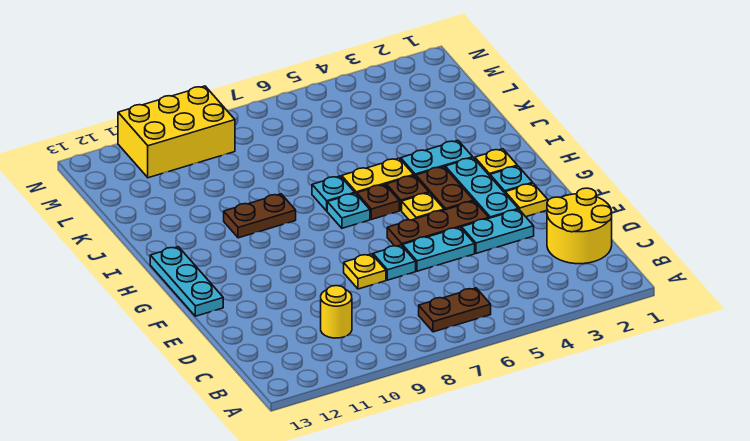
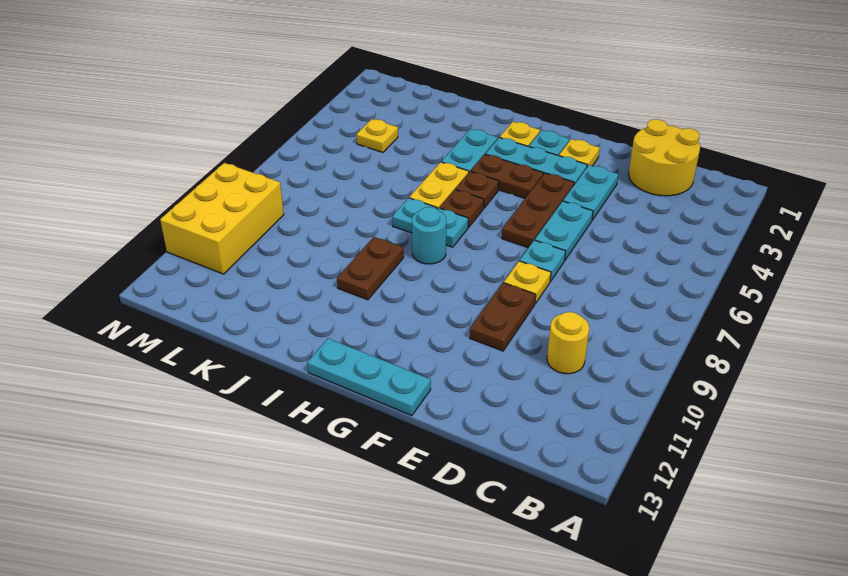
brown 1x2 plate [419,288,491,332] -> brown 1x2 plate moved to [470,283,536,351]
yellow 1x1 plate [402,193,444,220] -> yellow 1x1 plate moved to [356,119,398,152]
none -> cyan 1x1 round brick [412,207,446,264]

